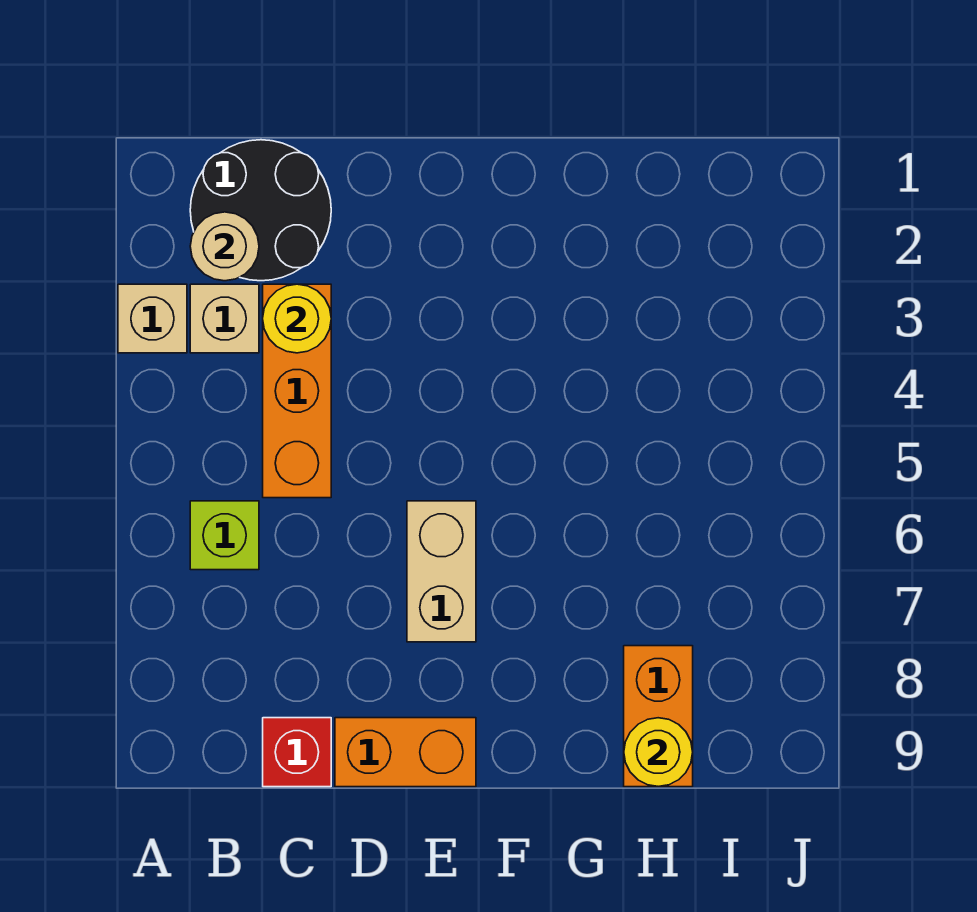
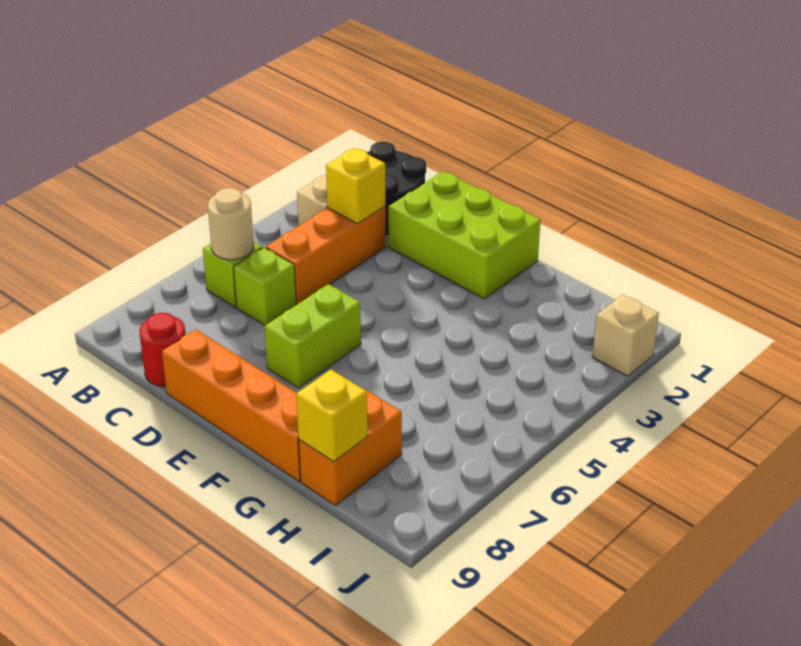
tan 1x1 brick [118,284,187,353] -> tan 1x1 brick moved to [592,295,659,376]
tan 1x1 round brick [190,212,259,281] -> tan 1x1 round brick moved to [208,188,254,260]
yellow 1x1 round brick [263,284,331,353] -> yellow 1x1 brick [326,148,385,224]
none -> lime 1x1 brick [234,248,296,325]
red 1x1 brick [263,718,331,787] -> red 1x1 round brick [139,313,185,387]
none -> lime 2x3 brick [388,171,541,299]
orange 1x2 brick [335,718,476,787] -> orange 1x4 brick [162,330,301,481]
tan 1x2 brick [407,501,476,642] -> lime 1x2 brick [264,284,361,388]
yellow 1x1 round brick [624,718,693,787] -> yellow 1x1 brick [296,370,368,462]

